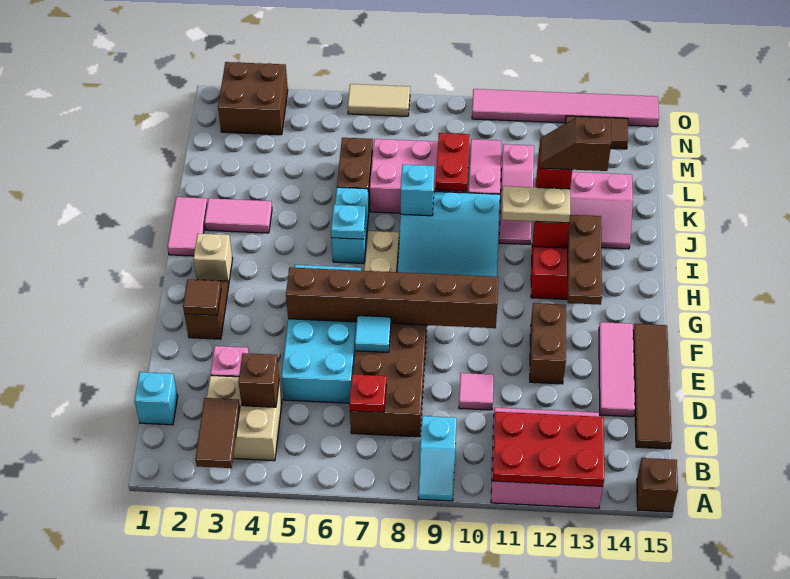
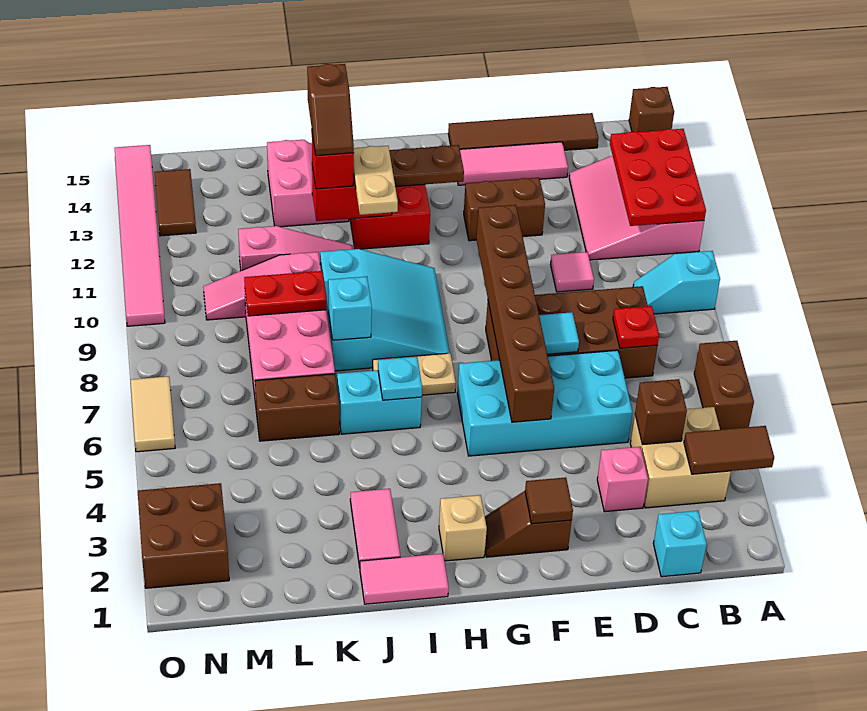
none -> brown 1x2 brick [694,341,754,430]
cyan 1x2 slope [418,416,457,501] -> cyan 1x2 slope turned to [633,251,720,314]

